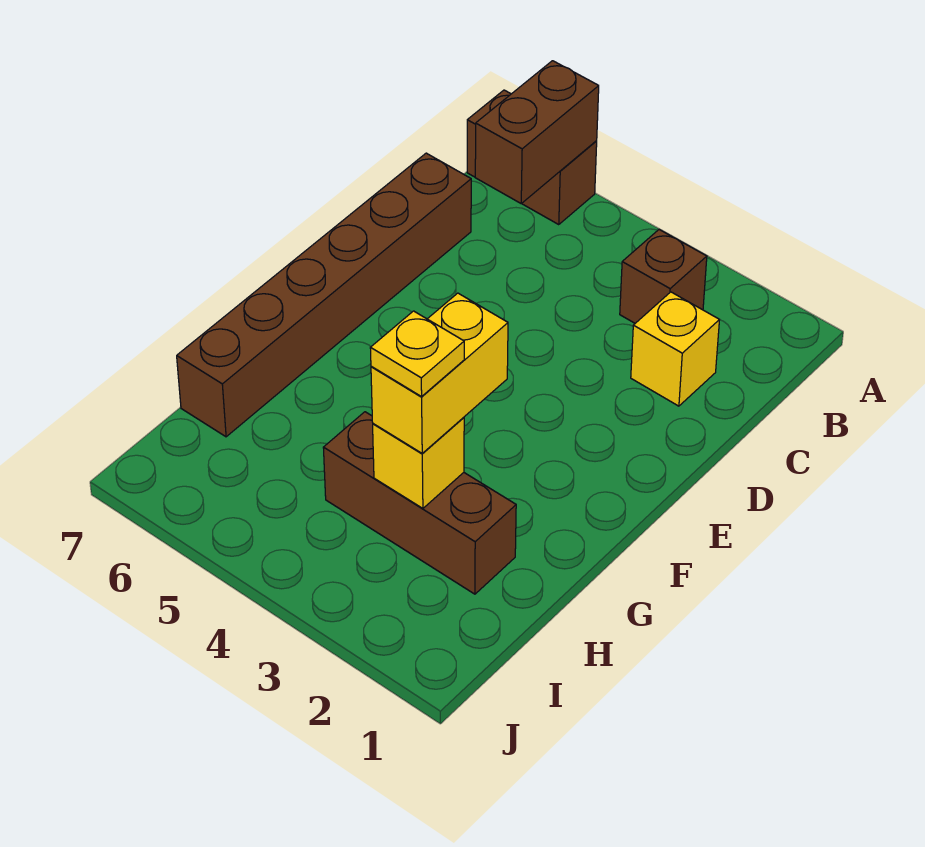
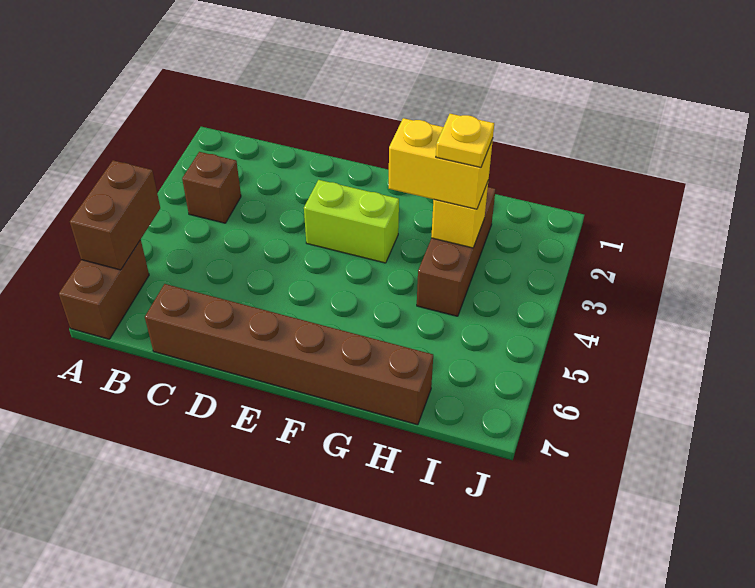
brown 1x2 brick [475,61,599,204] -> brown 1x2 brick turned to [70,160,160,270]
yellow 1x1 brick [631,292,719,406] -> none
none -> lime 1x2 brick [304,180,399,263]

